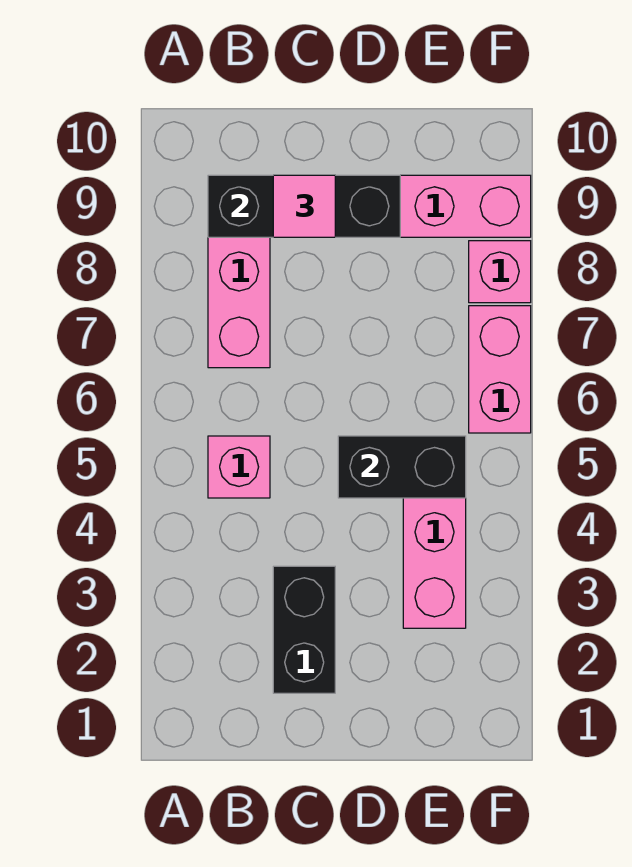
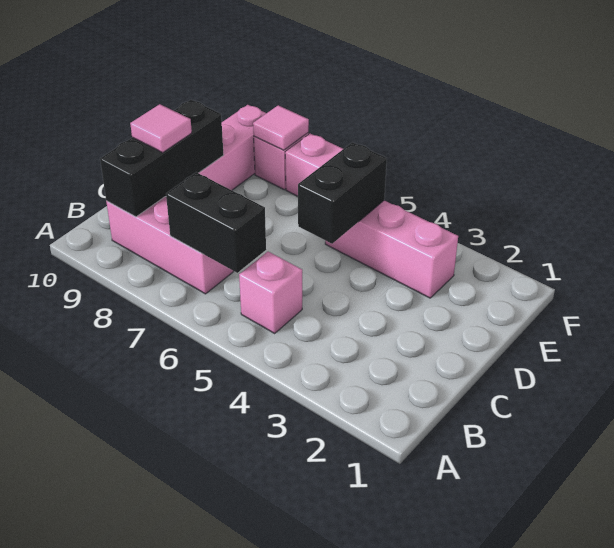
black 1x2 brick [273,566,335,693] -> black 1x2 brick moved to [166,172,266,273]
none -> pink 1x1 tile [253,105,309,150]

